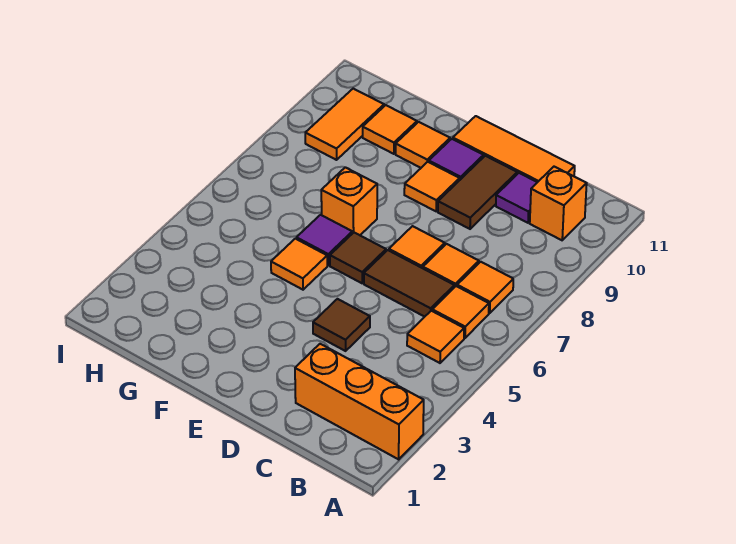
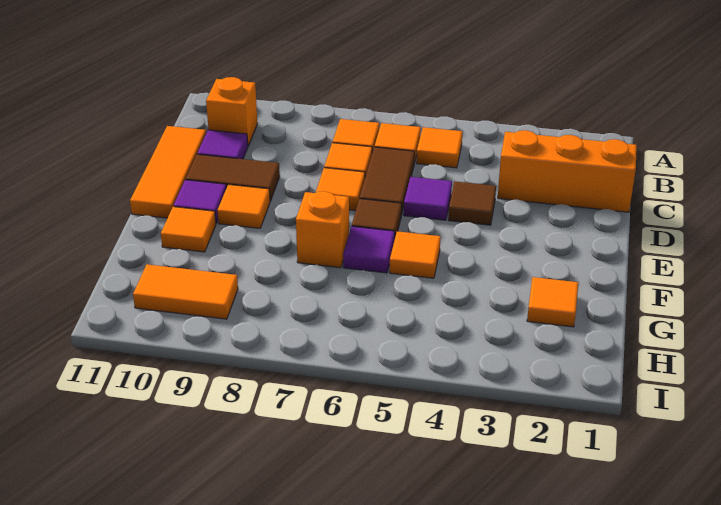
orange 1x3 brick [295,344,424,459] -> orange 1x3 brick turned to [498,130,637,212]
none -> purple 1x1 tile [404,177,452,220]
orange 1x1 tile [363,105,417,154] -> orange 1x1 tile moved to [527,277,578,327]

